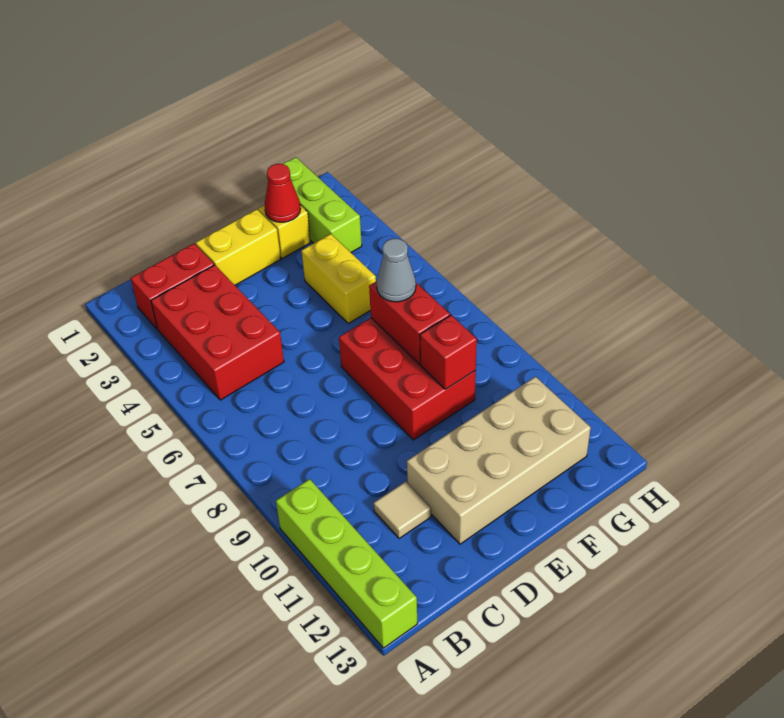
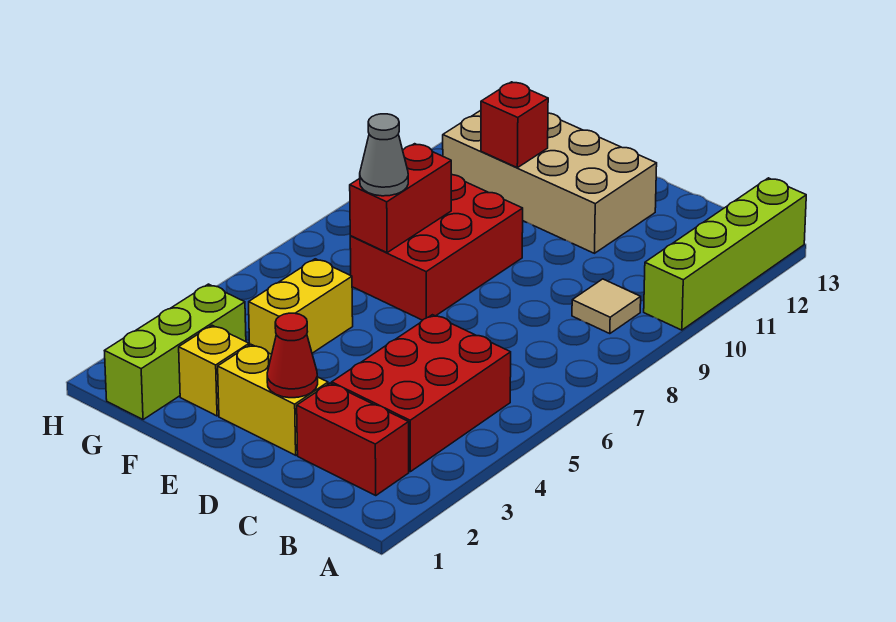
tan 1x1 tile [374,481,431,538] -> tan 1x1 tile moved to [572,279,641,334]
red 1x1 cone [264,164,301,222] -> red 1x1 cone moved to [267,313,318,398]
red 1x1 brick [420,315,477,389] -> red 1x1 brick moved to [481,82,548,168]

